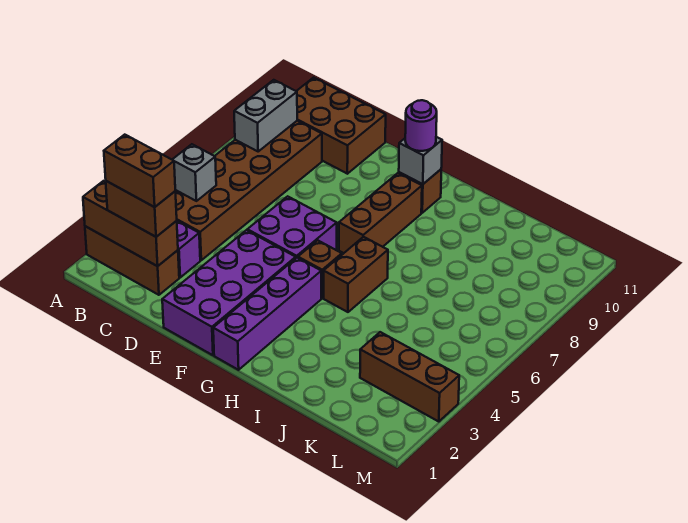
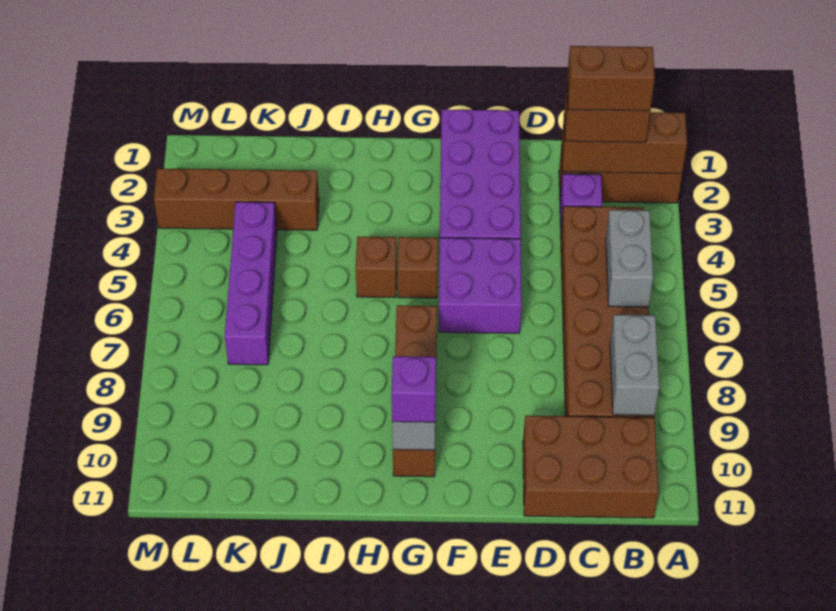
grey 1x1 brick [172,144,216,201] -> grey 1x2 brick [606,210,653,307]
purple 1x4 brick [213,258,321,370] -> purple 1x4 brick moved to [225,202,277,365]
purple 1x1 round brick [405,100,437,151] -> purple 1x1 brick [392,356,436,422]
brown 1x2 brick [324,237,388,312] -> brown 1x1 brick [356,237,397,298]
brown 1x3 brick [360,332,459,422] -> brown 1x4 brick [154,168,319,230]

